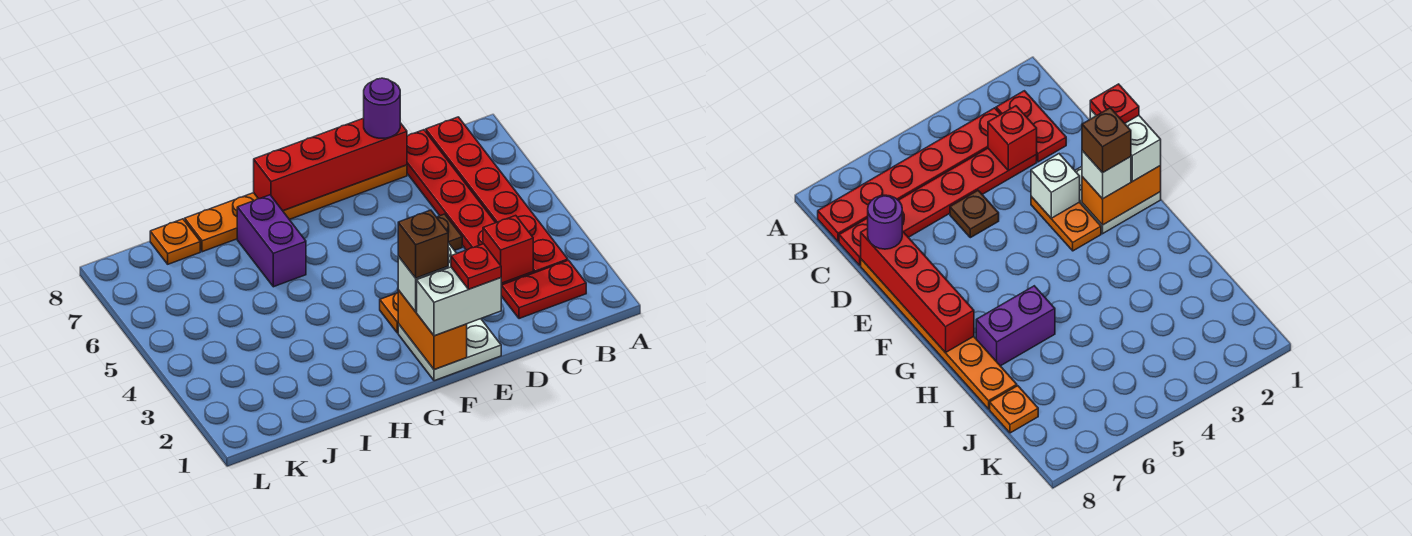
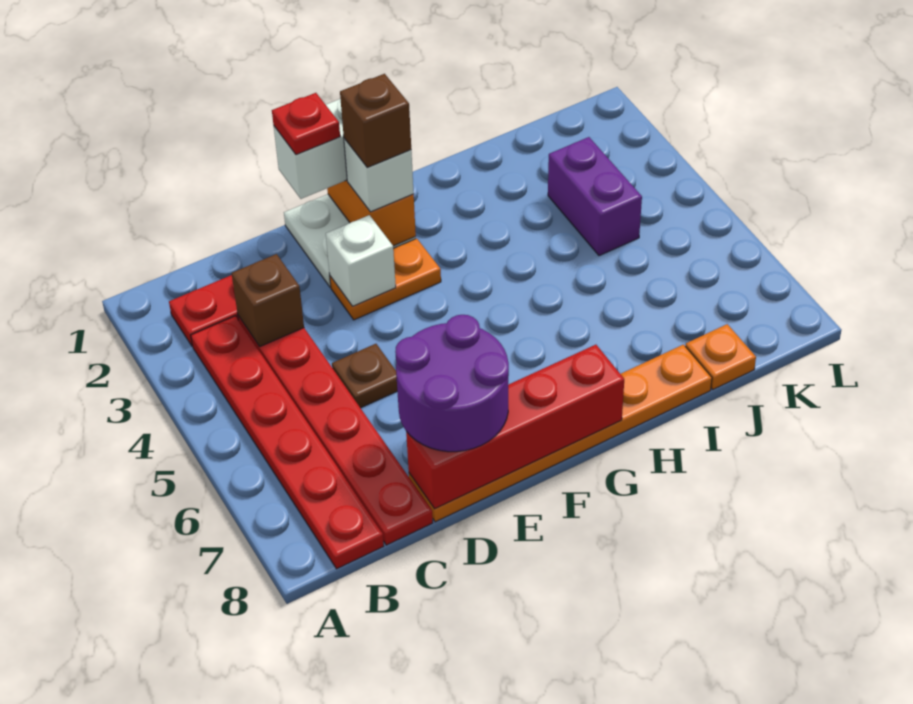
red 1x1 brick [483,215,533,283] -> brown 1x1 brick [232,254,304,347]
purple 1x1 round brick [364,78,400,138] -> purple 2x2 round brick [395,315,509,452]
purple 1x2 brick [237,195,306,287] -> purple 1x2 brick moved to [548,137,642,256]

